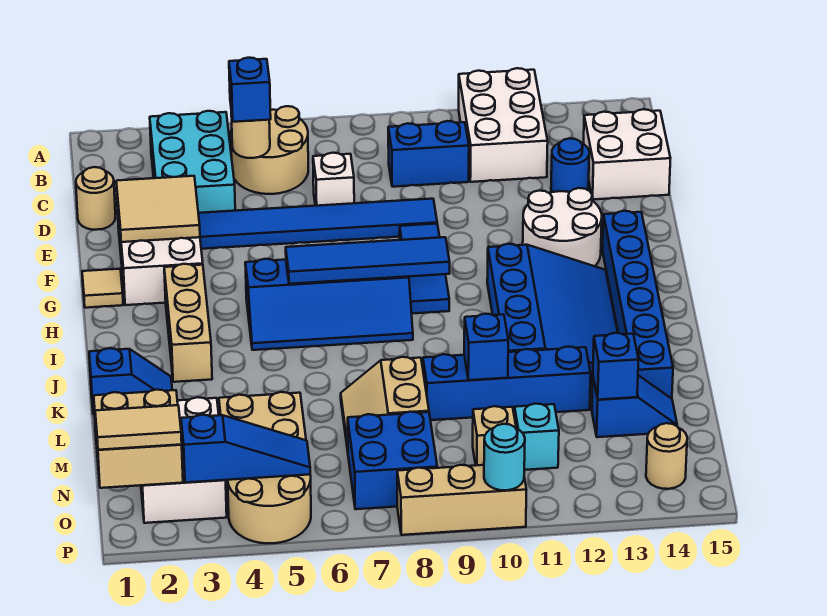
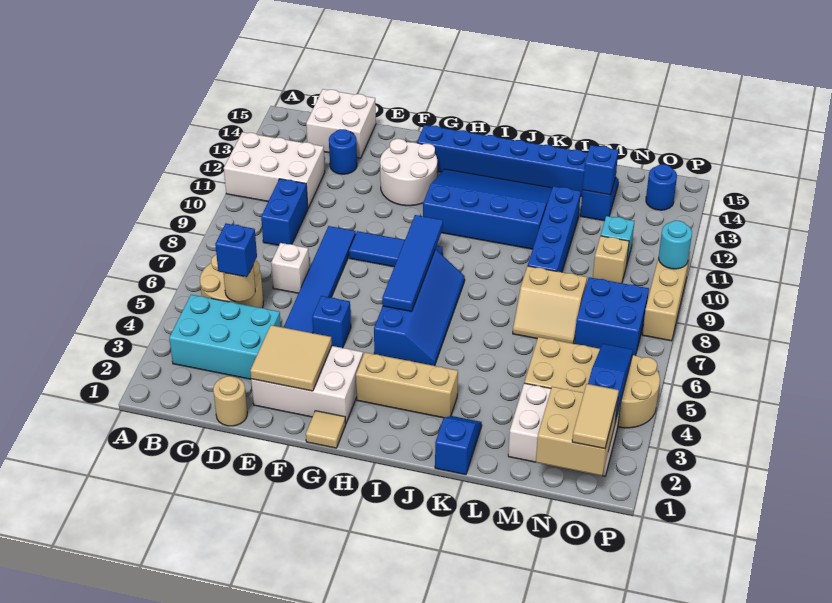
blue 1x1 brick [464,314,508,380] -> blue 1x1 brick moved to [312,296,351,348]
tan 1x1 round brick [646,423,687,489] -> blue 1x1 round brick [646,164,677,210]

